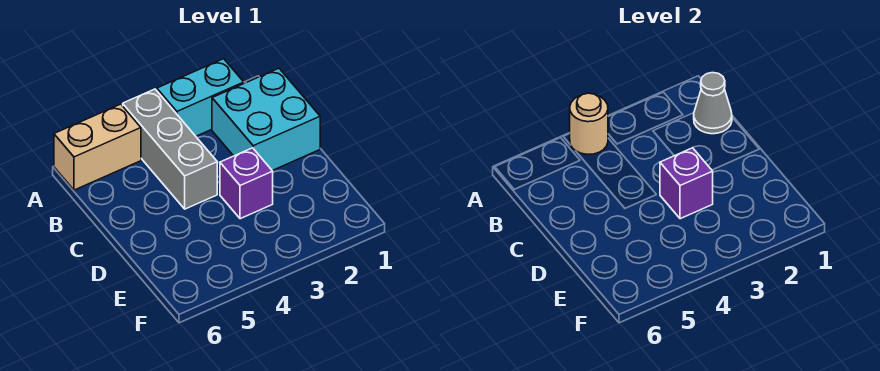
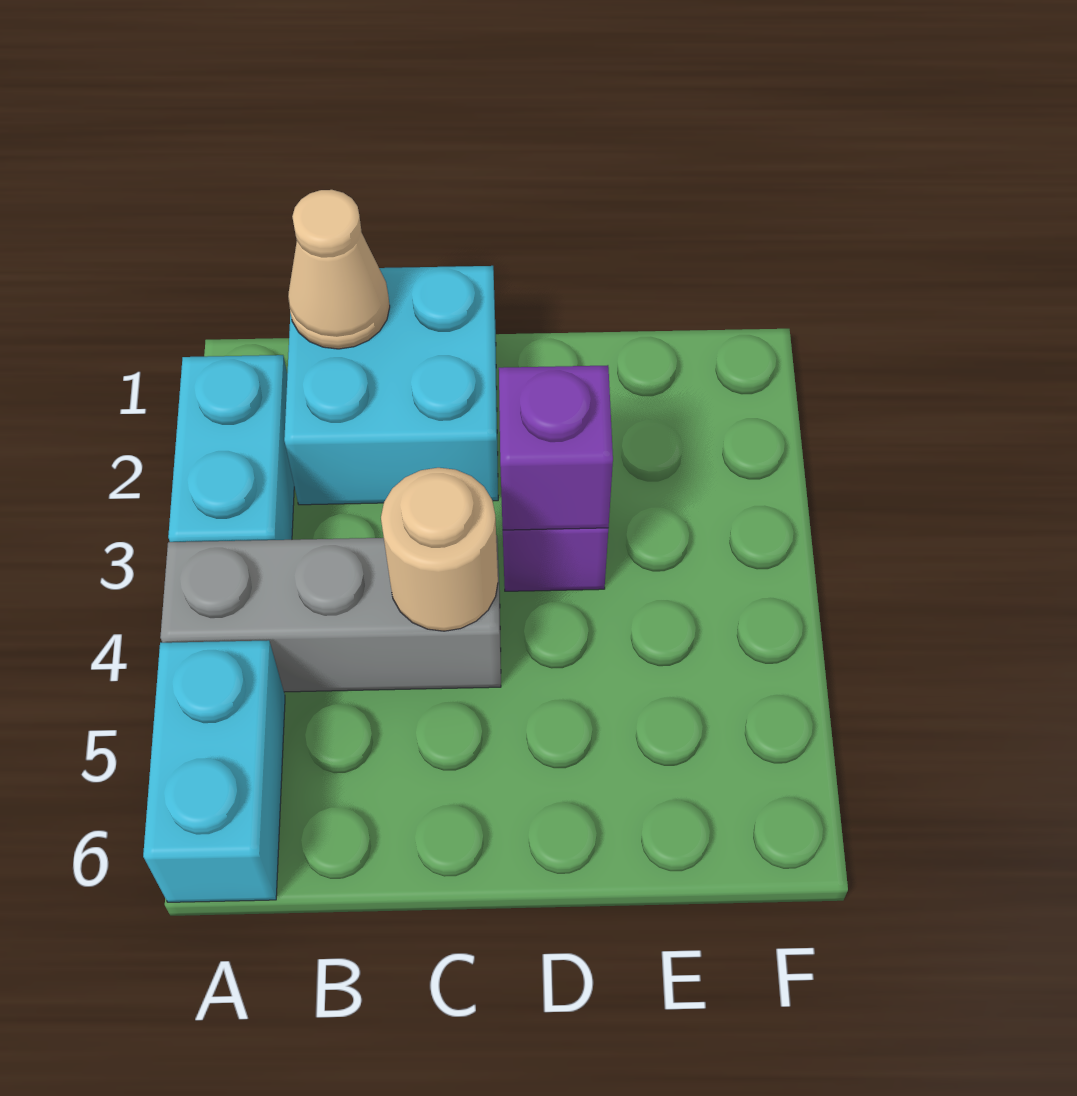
tan 1x1 round brick [570,93,608,154] -> tan 1x1 round brick moved to [381,468,498,631]
tan 1x2 brick [54,104,141,190] -> cyan 1x2 brick [143,640,285,902]
grey 1x1 cone [694,73,732,134] -> tan 1x1 cone [288,190,390,349]

